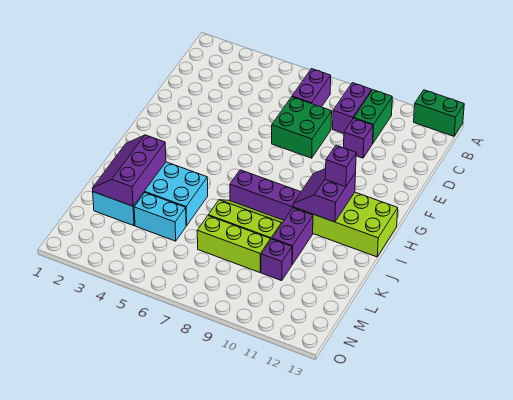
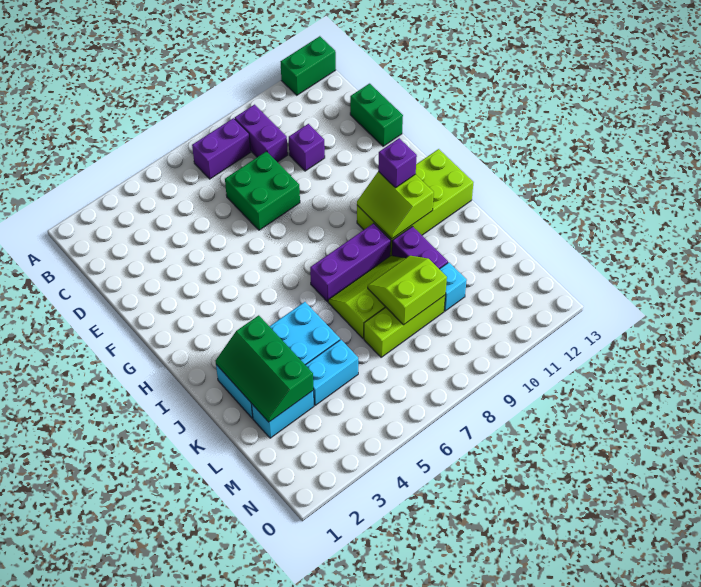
purple 1x2 brick [292,69,331,107] -> purple 1x2 brick turned to [192,118,251,179]
green 1x2 brick [354,90,392,144] -> green 1x2 brick moved to [350,84,403,146]
purple 2x2 slope [293,169,356,222] -> lime 2x2 slope [357,171,434,239]
purple 2x3 slope [93,135,166,206] -> green 2x3 slope [215,315,314,422]
none -> lime 2x2 slope [368,256,447,325]
purple 1x1 brick [261,239,292,281] -> cyan 1x1 brick [440,262,467,311]

